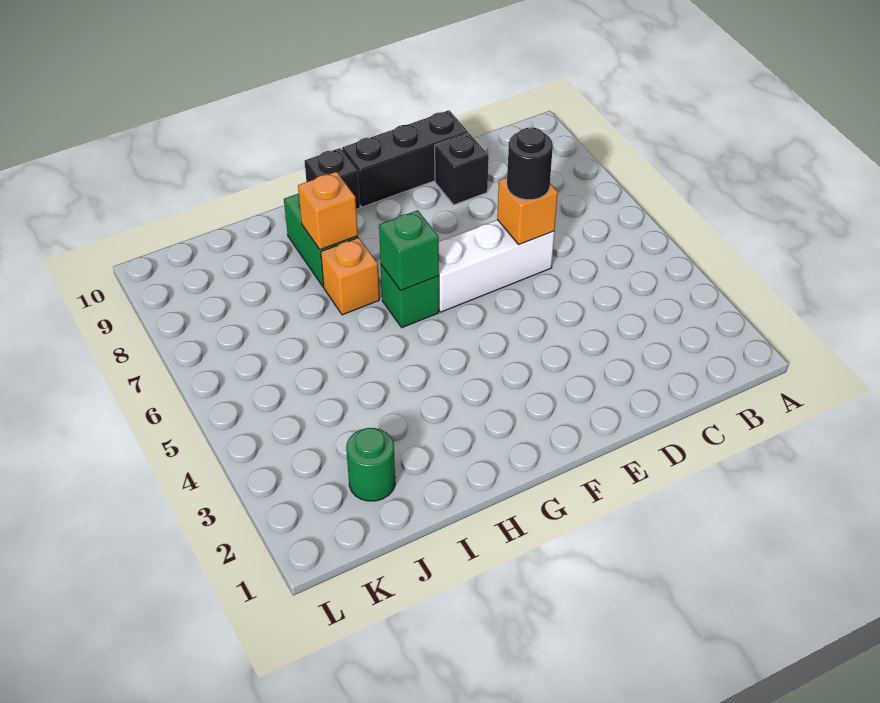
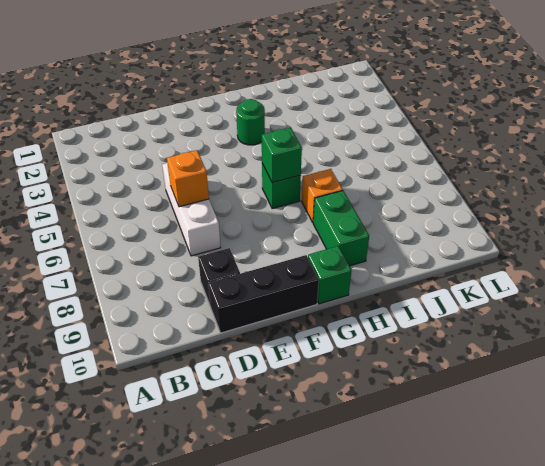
white 1x3 brick [439,220,554,312] -> white 1x3 brick turned to [162,163,221,256]
black 1x1 round brick [507,127,553,200] -> none
black 1x1 brick [305,148,360,209] -> green 1x1 brick [308,246,351,304]
orange 1x1 brick [298,172,358,250] -> none
green 1x1 round brick [346,428,395,501] -> green 1x1 round brick moved to [236,99,265,145]

